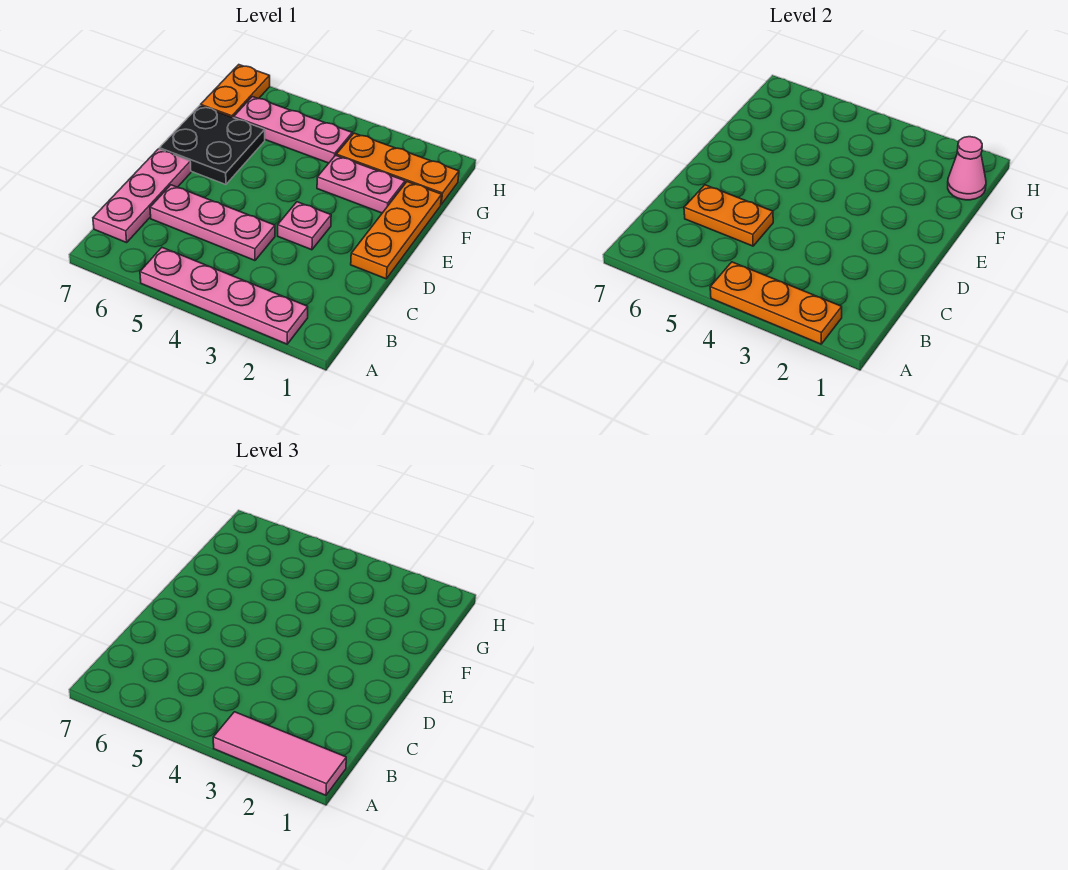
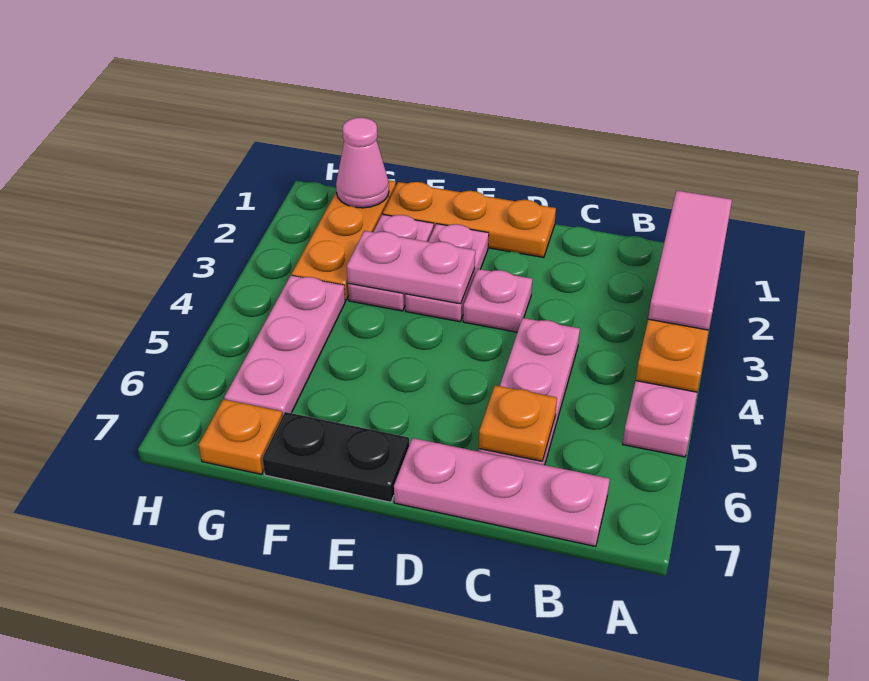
orange 1x2 plate [684,185,773,246] -> orange 1x1 plate [479,385,557,461]
none -> pink 1x2 plate [405,224,489,322]
none -> pink 1x2 plate [347,231,475,304]
black 2x2 plate [159,106,265,185] -> black 1x2 plate [262,412,409,502]
orange 1x2 plate [201,65,270,118] -> orange 1x1 plate [199,399,283,474]

